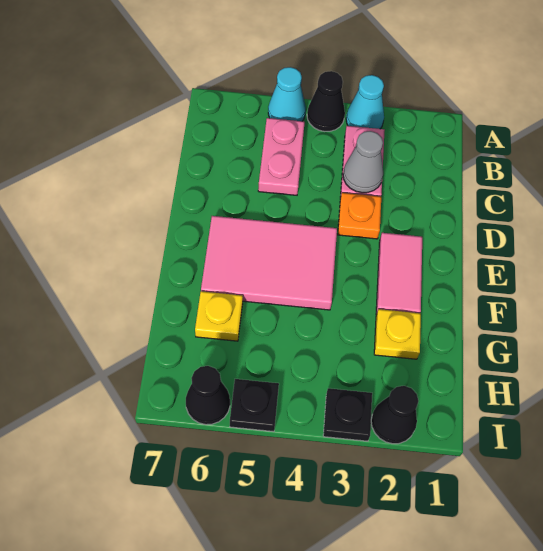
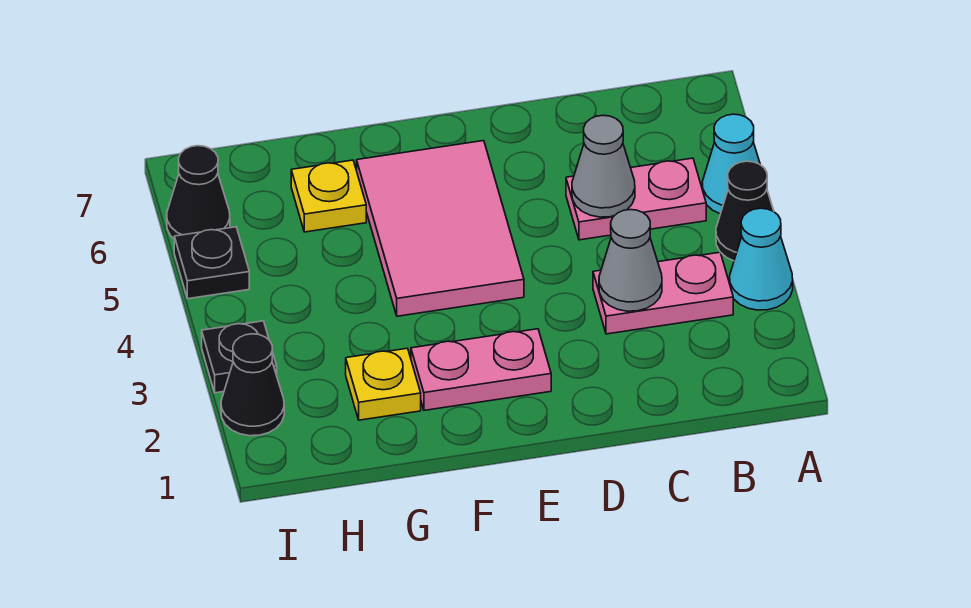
none -> grey 1x1 cone [572,115,635,217]
orange 1x1 plate [338,193,381,239] -> none
pink 1x2 tile [376,233,422,314] -> pink 1x2 plate [411,329,551,410]

